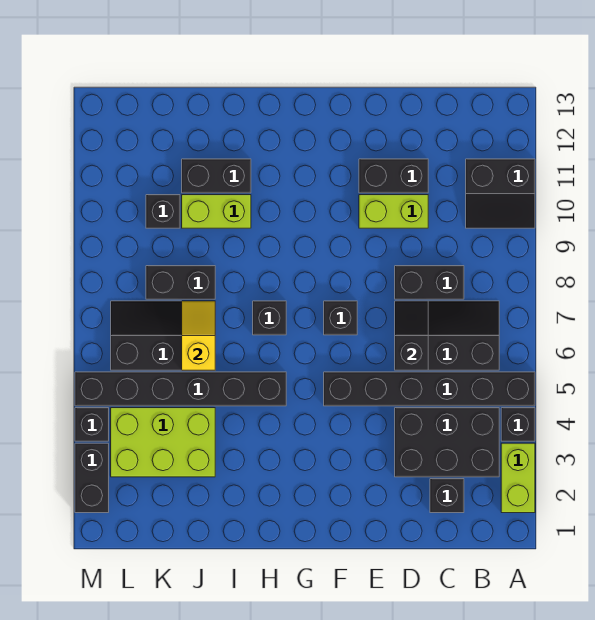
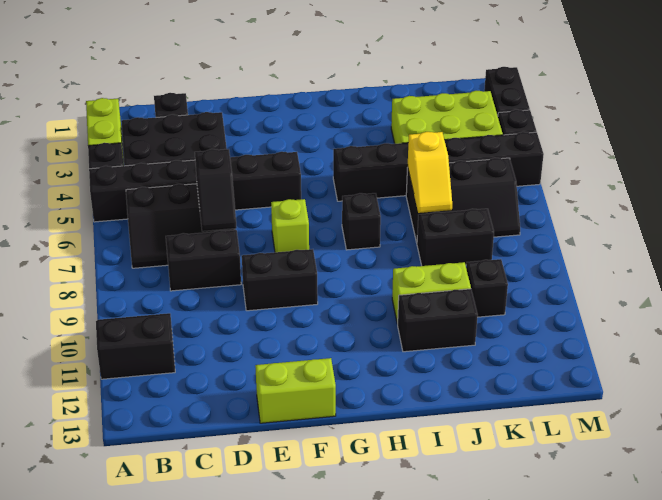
lime 1x2 brick [359,195,428,228] -> lime 1x2 brick moved to [255,358,336,423]
black 1x2 brick [359,159,428,193] -> black 1x2 brick moved to [242,249,318,311]
black 1x1 brick [324,301,357,335] -> lime 1x1 brick [271,199,309,252]

